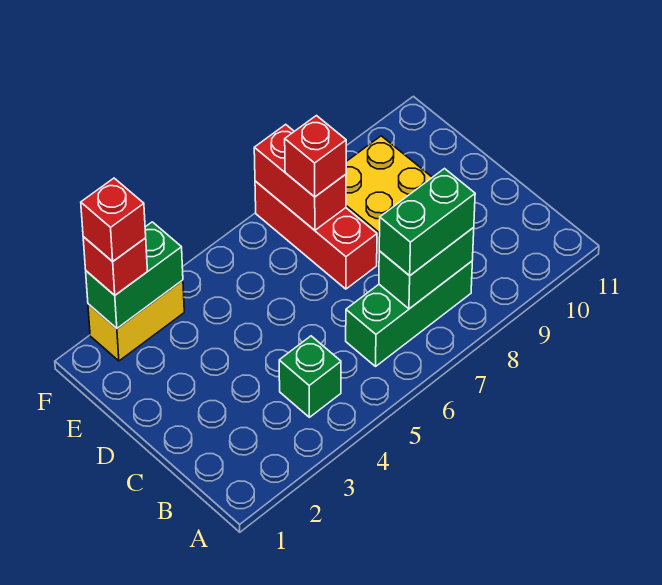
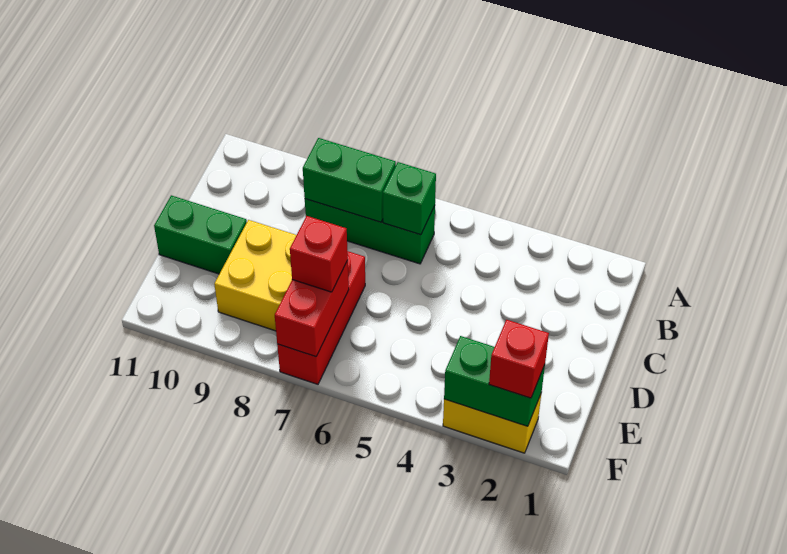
green 1x1 brick [279,336,341,417] -> green 1x1 brick moved to [383,162,436,235]
green 1x2 brick [379,169,475,276] -> green 1x2 brick moved to [154,195,247,274]
red 1x1 brick [81,178,146,262] -> none

